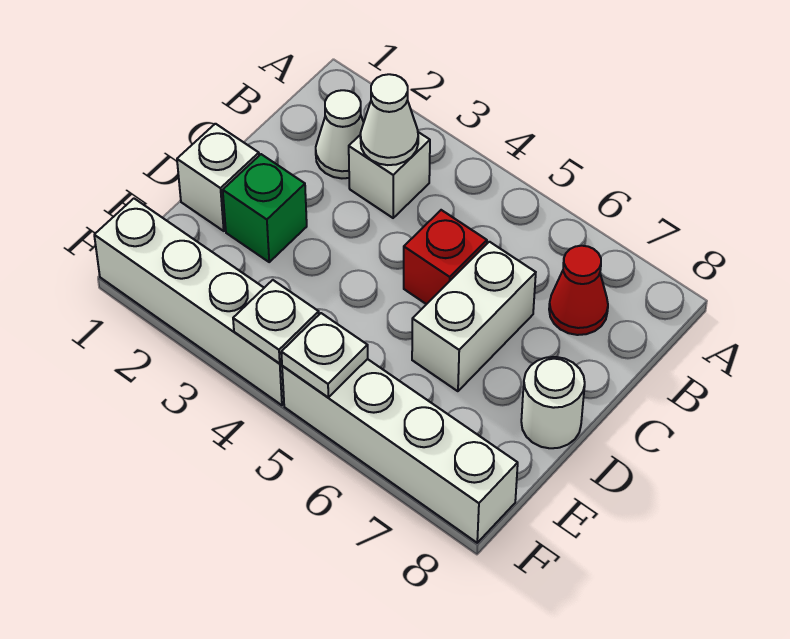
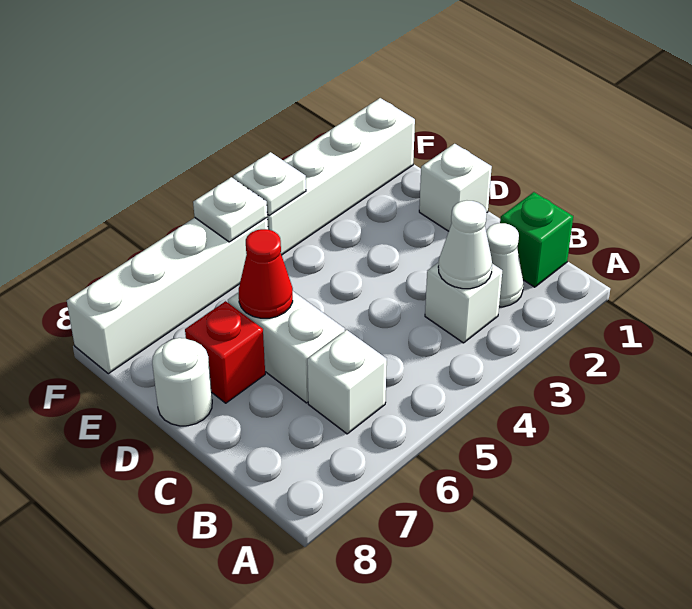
none -> white 1x1 brick [307,330,387,434]
red 1x1 cone [549,246,608,335] -> red 1x1 cone moved to [239,229,293,318]
red 1x1 brick [404,210,487,304] -> red 1x1 brick moved to [185,301,265,403]
green 1x1 brick [223,154,307,262] -> green 1x1 brick moved to [500,192,573,287]

